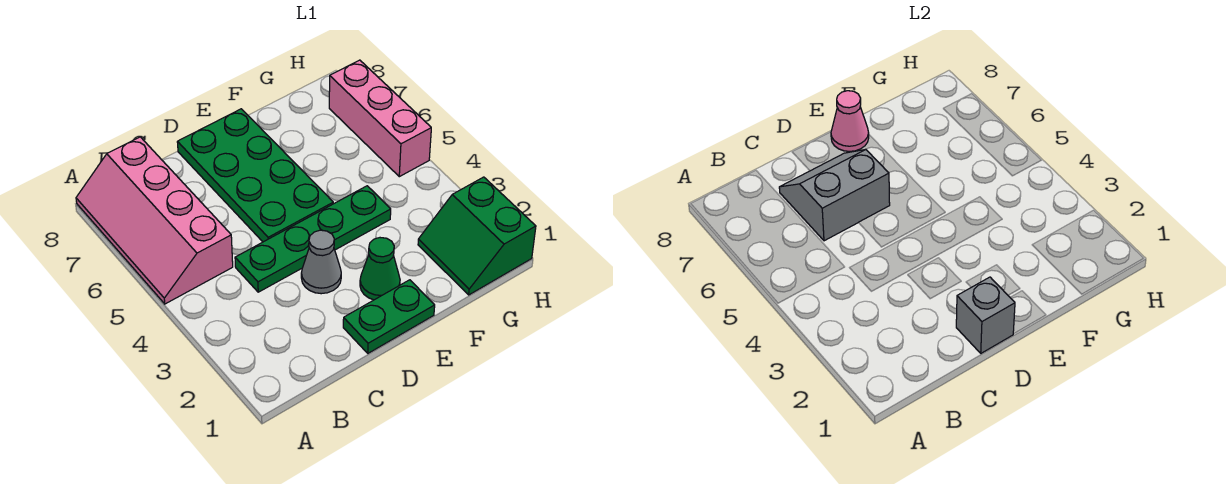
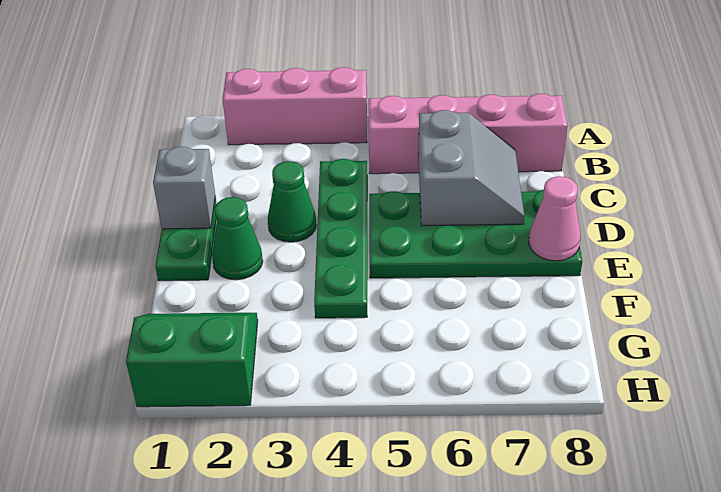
grey 1x1 cone [301,230,341,294] -> green 1x1 cone [268,161,316,242]
pink 1x3 brick [329,60,431,177] -> pink 1x3 brick moved to [223,67,367,145]

